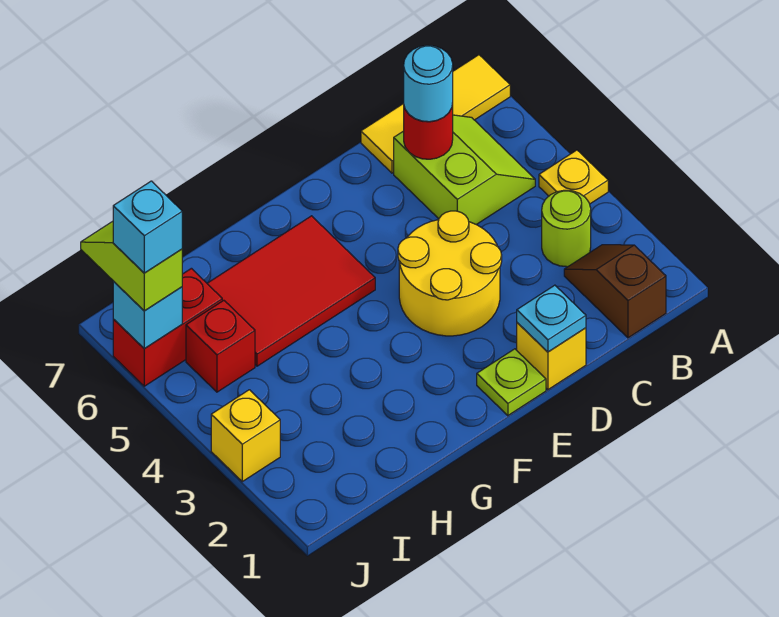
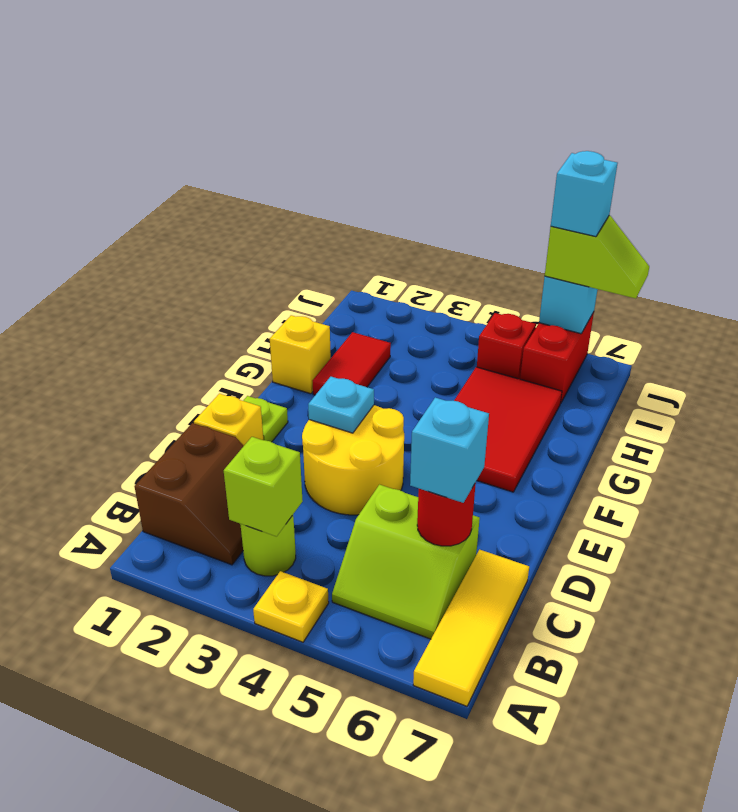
brown 1x2 slope [564,245,666,338] -> brown 2x2 slope [135,423,243,565]
none -> lime 1x1 brick [224,437,303,537]
cyan 1x1 round brick [404,45,453,122] -> cyan 1x1 brick [410,398,489,503]
cyan 1x1 plate [517,285,586,352] -> cyan 1x1 plate moved to [308,377,374,433]
none -> red 1x2 tile [313,332,391,395]
yellow 1x1 brick [211,390,280,481] -> yellow 1x1 brick moved to [270,315,331,394]

